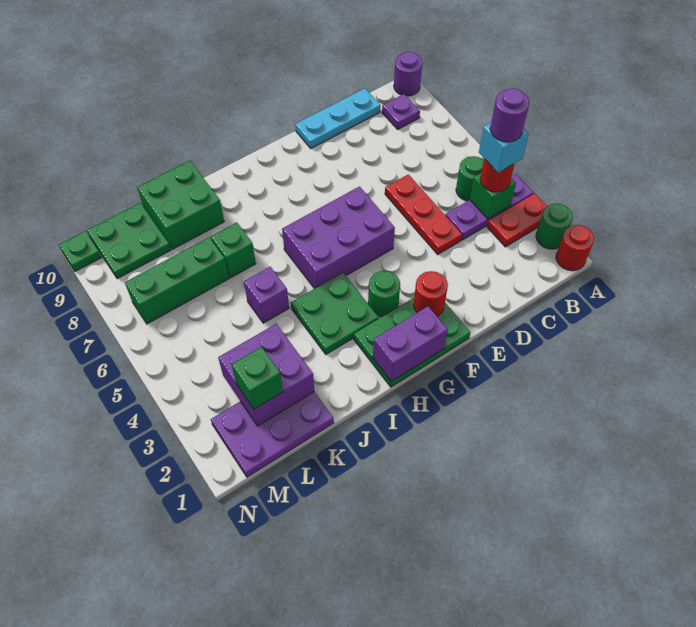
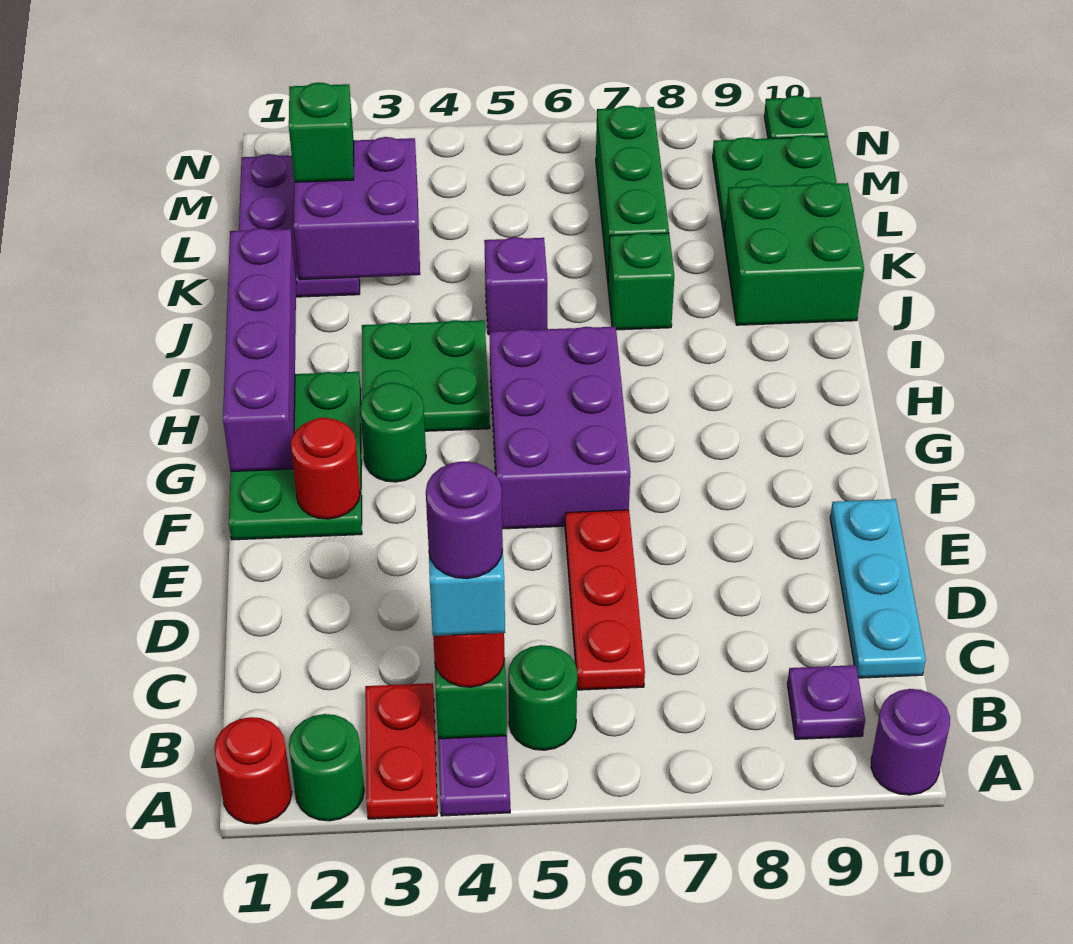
red 1x3 plate [385,174,462,254] -> red 1x3 plate turned to [565,510,645,690]
purple 1x2 brick [373,306,448,381] -> purple 1x4 brick [223,228,296,472]

